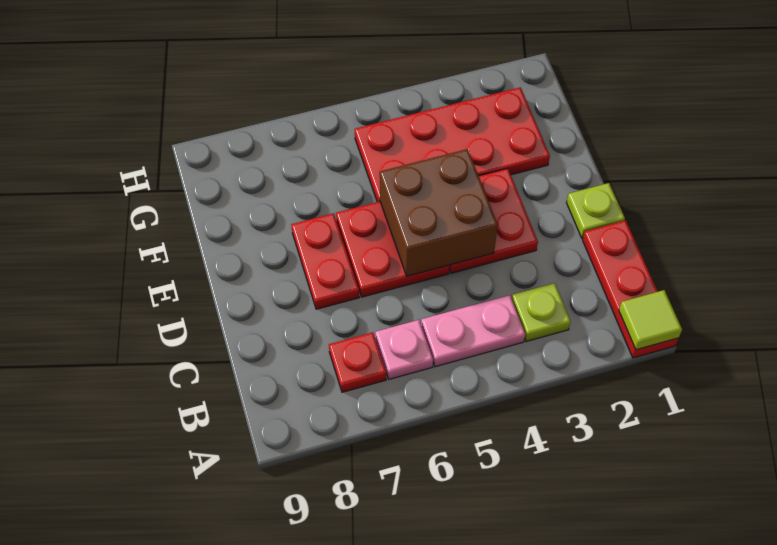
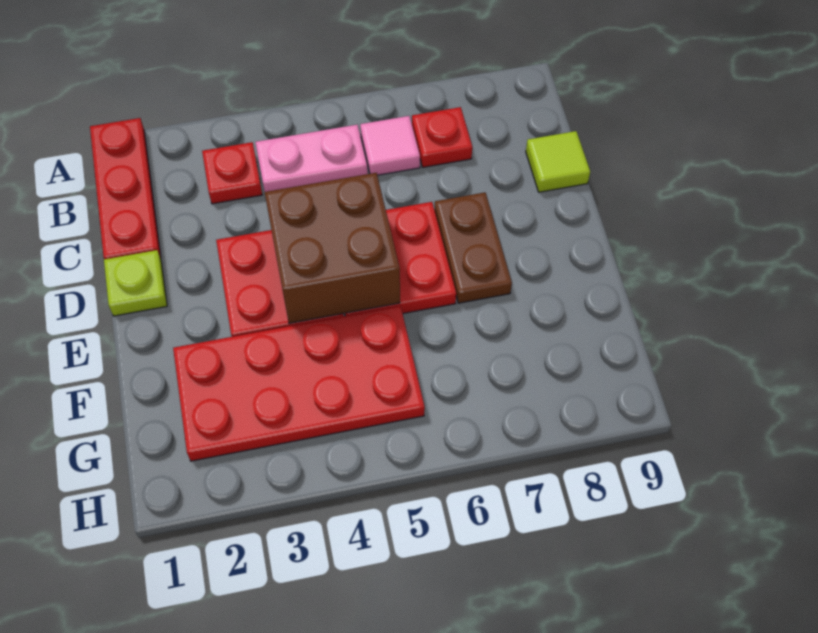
lime 1x1 tile [619,290,682,350] -> lime 1x1 tile moved to [526,131,590,192]
lime 1x1 plate [512,283,571,342] -> red 1x1 plate [202,142,262,204]
pink 1x1 plate [375,320,433,379] -> pink 1x1 tile [360,116,420,175]
red 1x2 plate [291,213,359,309] -> brown 1x2 plate [434,193,512,303]

